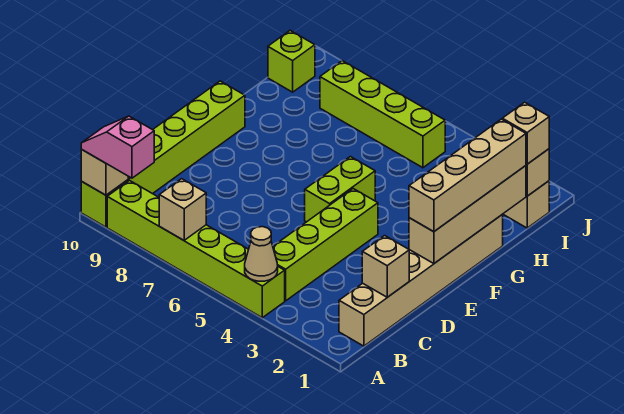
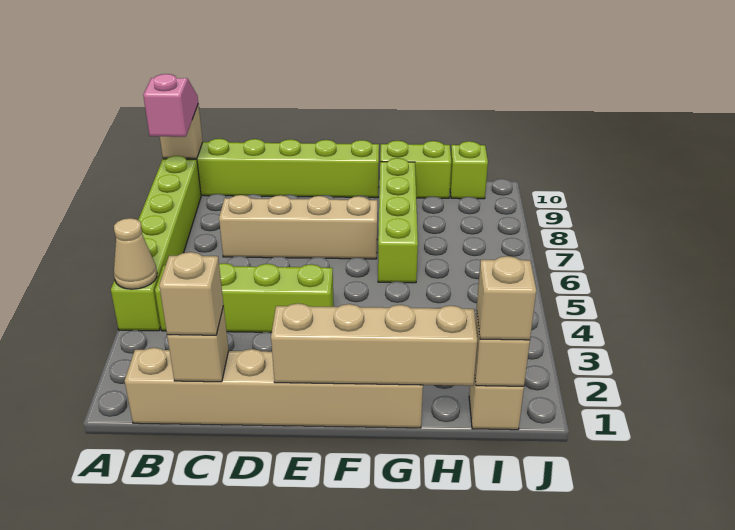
tan 1x1 brick [159,179,206,240] -> tan 1x1 brick moved to [159,252,224,335]
tan 1x4 brick [409,119,526,232] -> tan 1x4 brick moved to [219,195,377,259]
lime 1x2 brick [305,157,375,222] -> lime 1x2 brick moved to [380,141,451,198]
lime 1x4 brick [320,61,445,168] -> lime 1x4 brick moved to [378,158,418,283]

